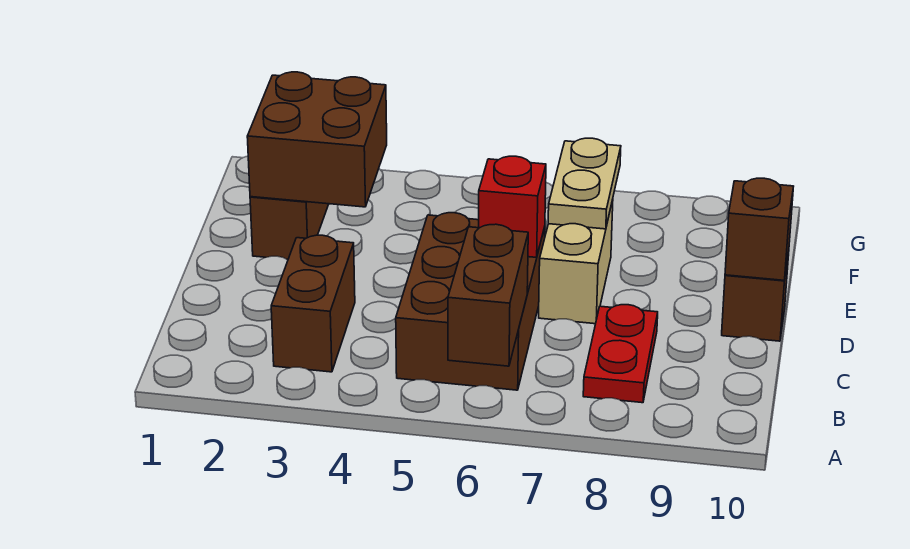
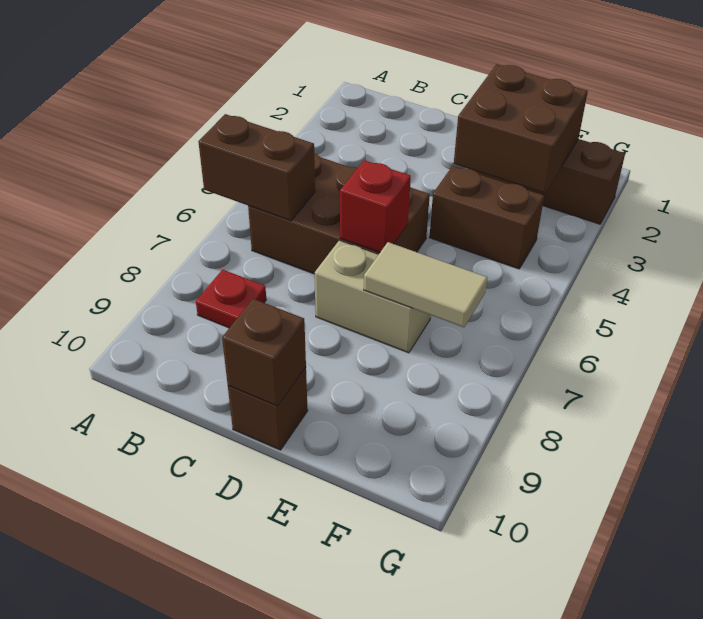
brown 1x2 brick [271,235,355,372] -> brown 1x2 brick moved to [430,166,544,269]
red 1x2 plate [583,305,658,403] -> red 1x1 plate [196,270,266,328]
tan 1x2 plate [548,138,621,229] -> tan 1x2 tile [364,242,487,327]

